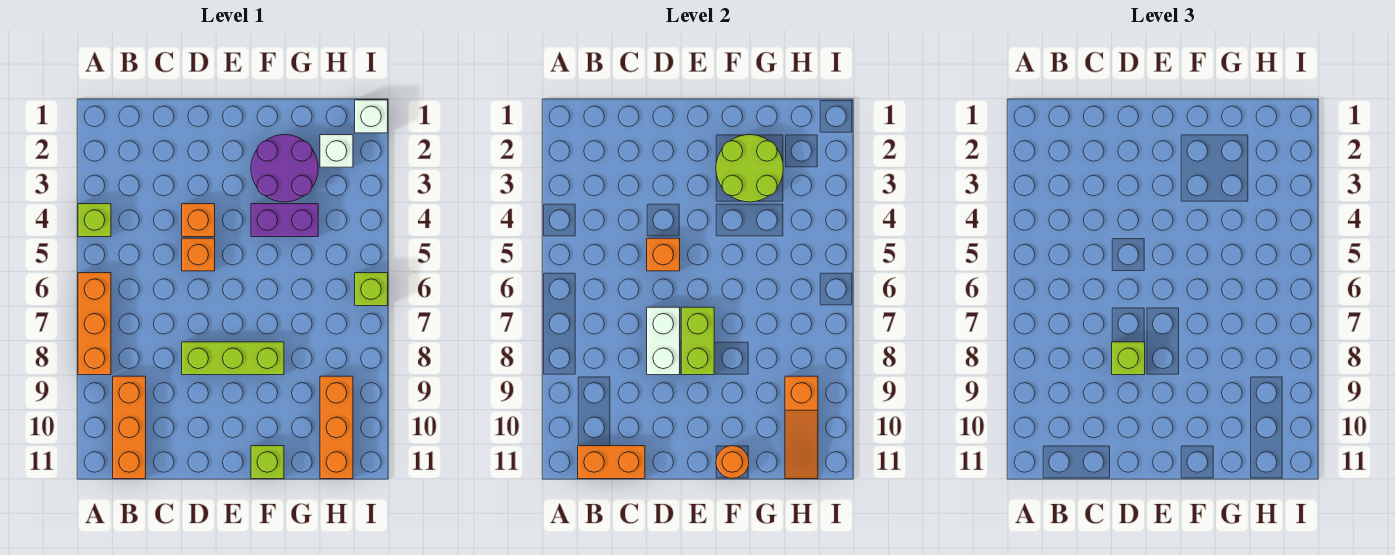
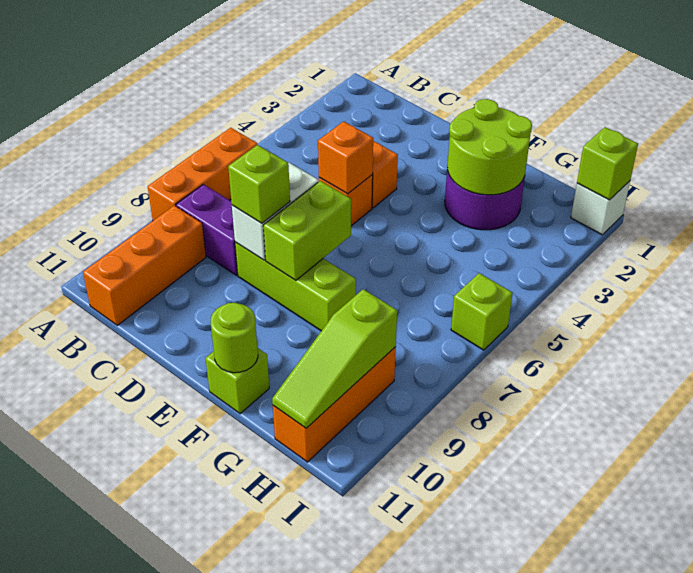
lime 1x1 brick [78,204,111,237] -> lime 1x1 brick moved to [577,127,638,200]
orange 1x2 brick [578,446,645,479] -> none
purple 1x2 brick [251,204,318,237] -> purple 1x2 brick moved to [176,184,238,275]
orange 1x1 round brick [716,446,749,478] -> lime 1x1 round brick [211,303,258,373]
white 1x1 brick [320,135,353,167] -> none
orange 1x3 slope [785,376,818,479] -> lime 1x3 slope [272,289,397,428]

